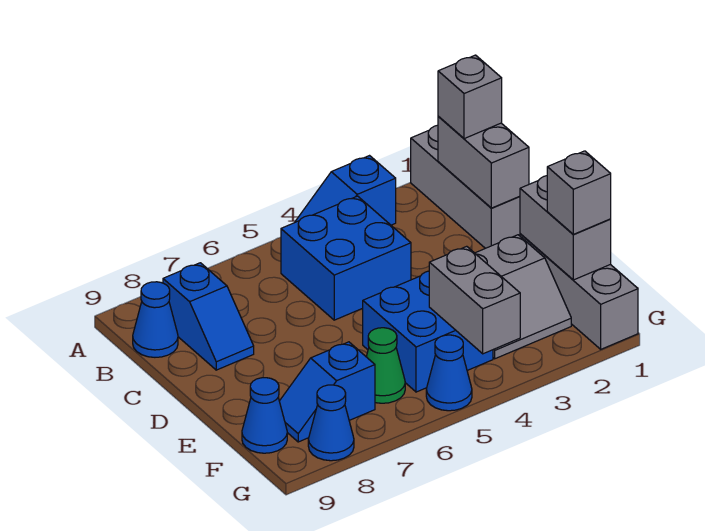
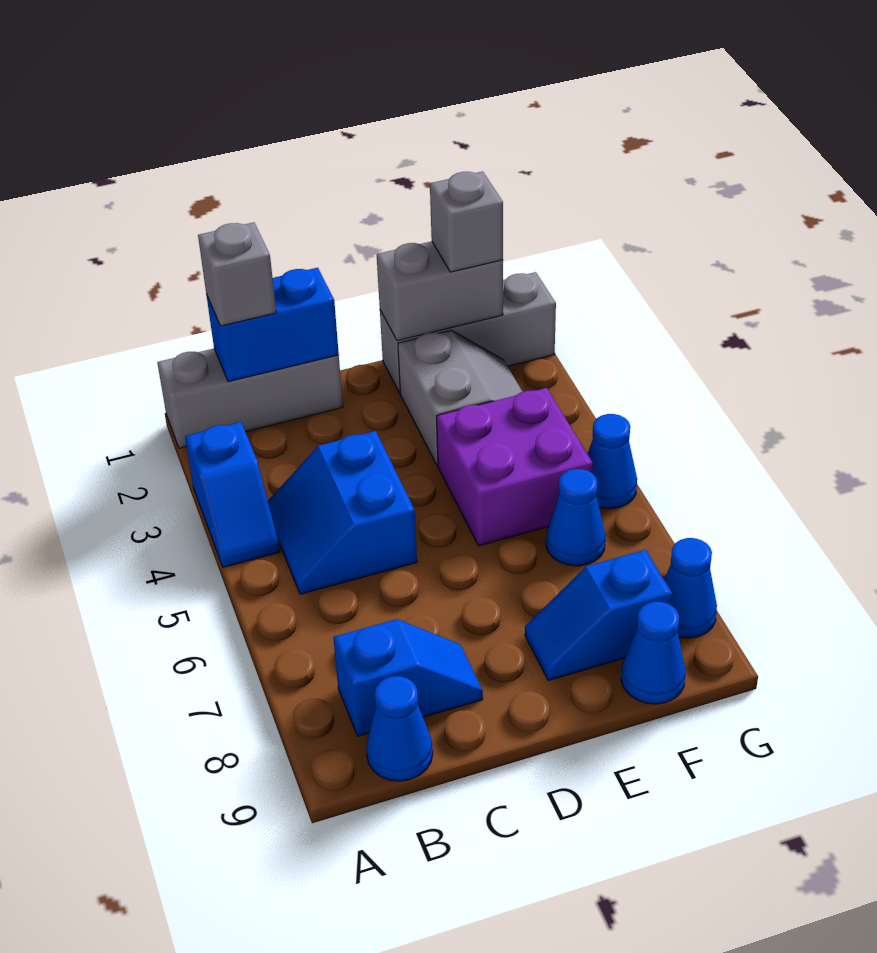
grey 1x2 brick [438,117,529,208] -> blue 1x2 brick [206,268,339,382]
blue 2x2 brick [281,196,411,320] -> blue 2x2 slope [268,431,417,594]
blue 2x2 brick [363,271,493,392] -> purple 2x2 brick [437,388,593,546]
grey 1x2 brick [429,246,520,354] -> none
green 1x1 cone [366,328,405,403] -> blue 1x1 cone [546,469,606,566]
blue 1x2 slope [279,342,375,442] -> blue 1x2 slope turned to [525,550,672,680]

